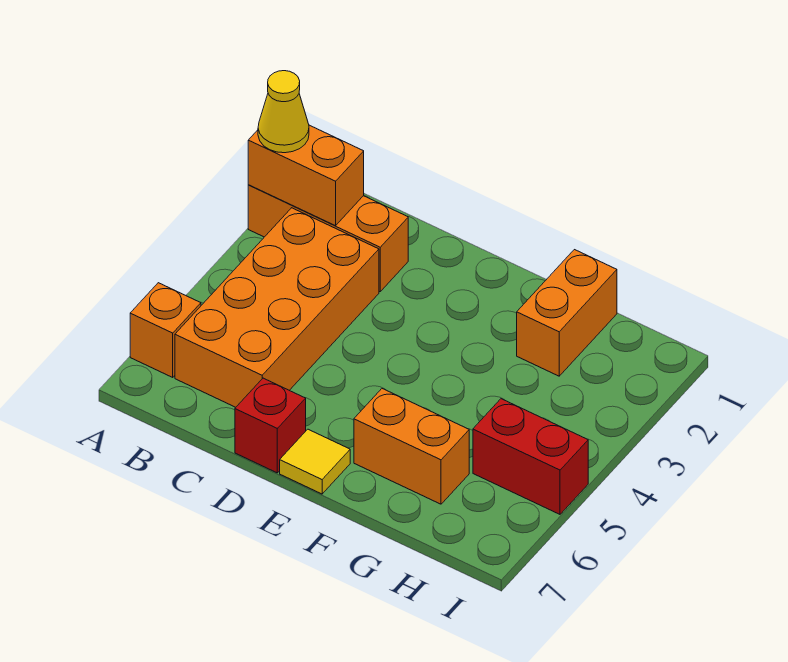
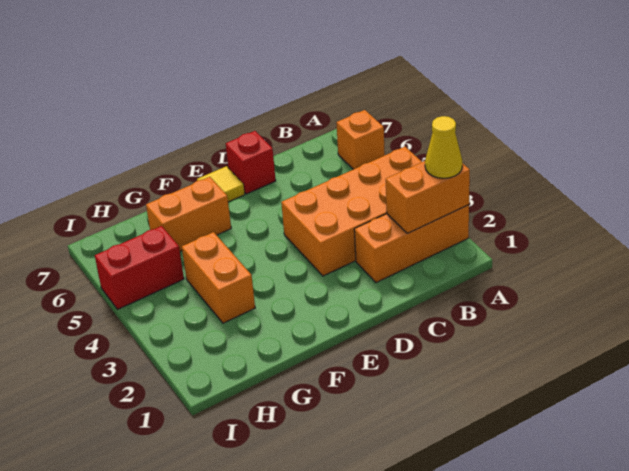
orange 2x4 brick [175,208,379,407] -> orange 2x4 brick turned to [281,147,422,276]
orange 1x2 brick [517,250,617,376] -> orange 1x2 brick moved to [182,232,255,323]

